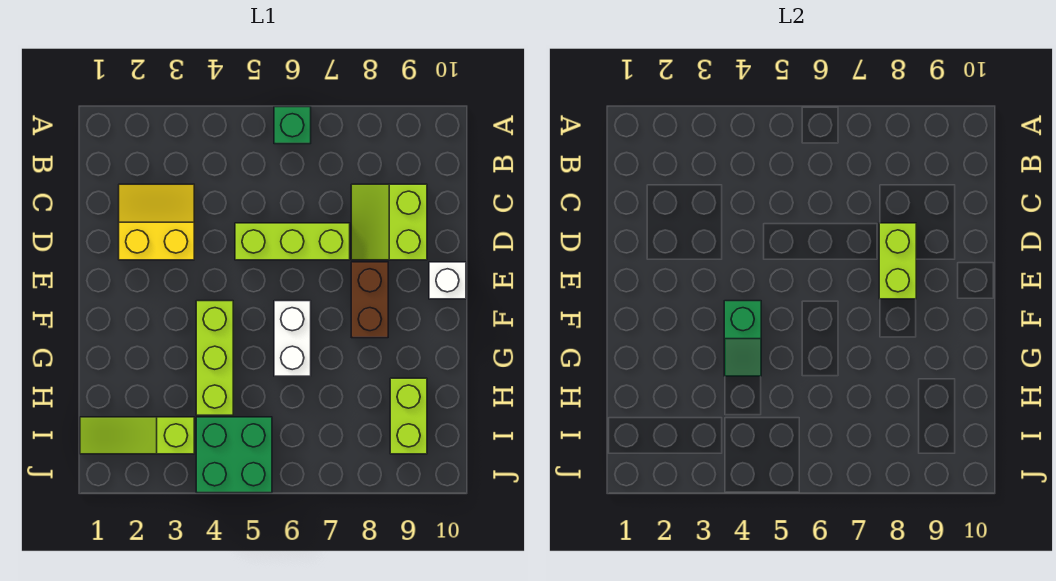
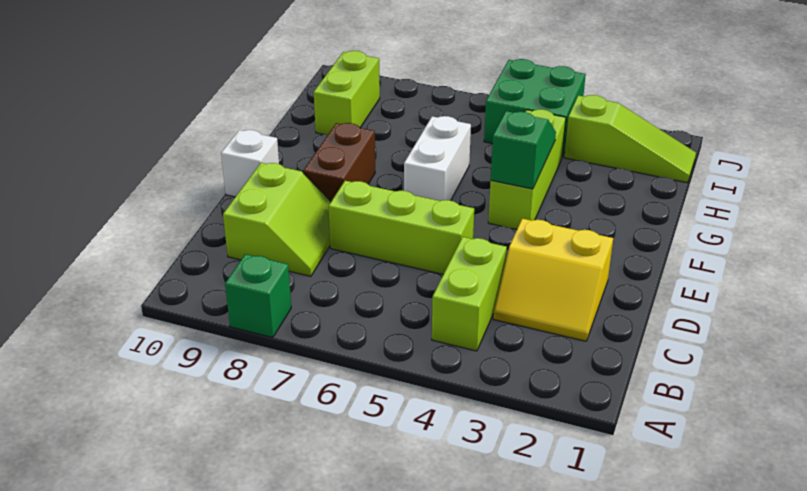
green 1x1 brick [274,107,311,144] -> green 1x1 brick moved to [225,254,291,338]
lime 1x2 brick [879,223,916,299] -> lime 1x2 brick moved to [432,237,507,351]

